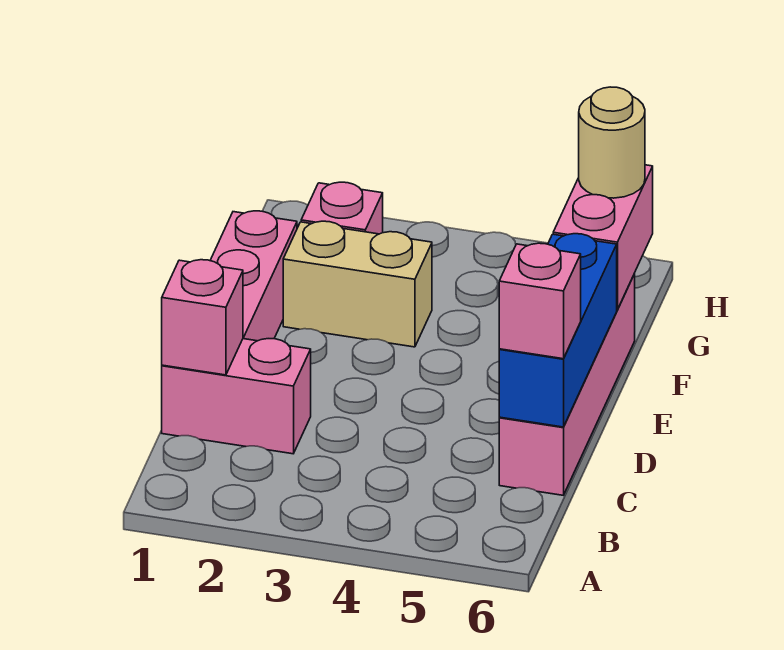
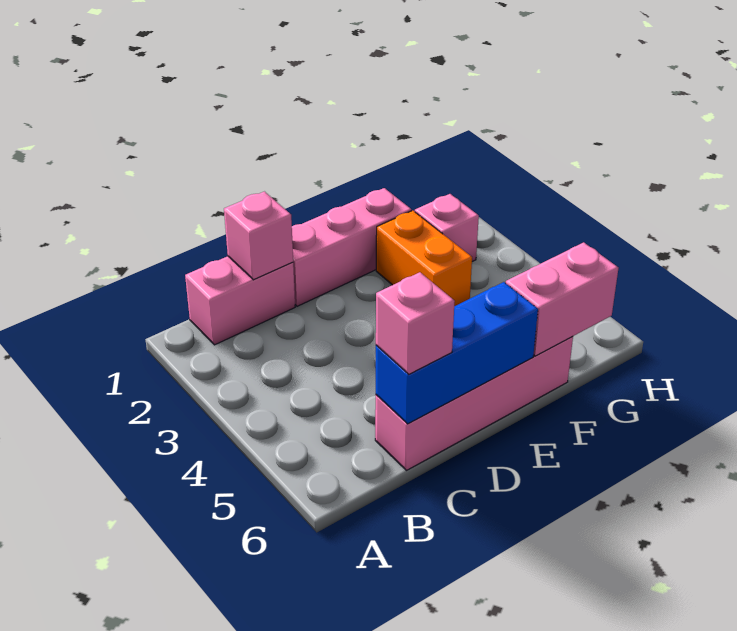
pink 1x2 brick [162,339,311,454] -> pink 1x2 brick turned to [185,256,295,345]
tan 1x2 brick [283,221,432,347] -> orange 1x2 brick [376,211,472,306]
tan 1x1 round brick [579,87,645,198] -> none

